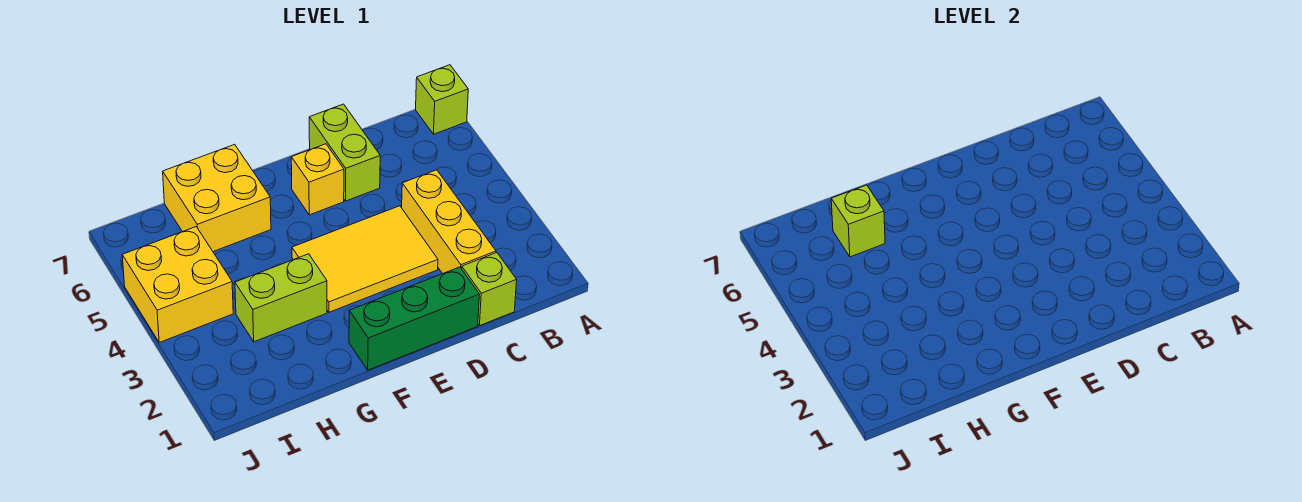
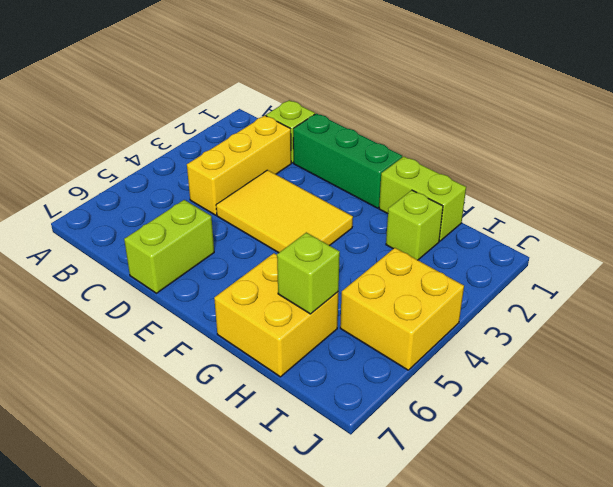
lime 1x1 brick [416,65,468,134] -> lime 1x1 brick moved to [386,190,443,260]
yellow 1x1 brick [291,144,344,215] -> none
lime 1x2 brick [235,254,327,342] -> lime 1x2 brick moved to [379,157,466,241]

